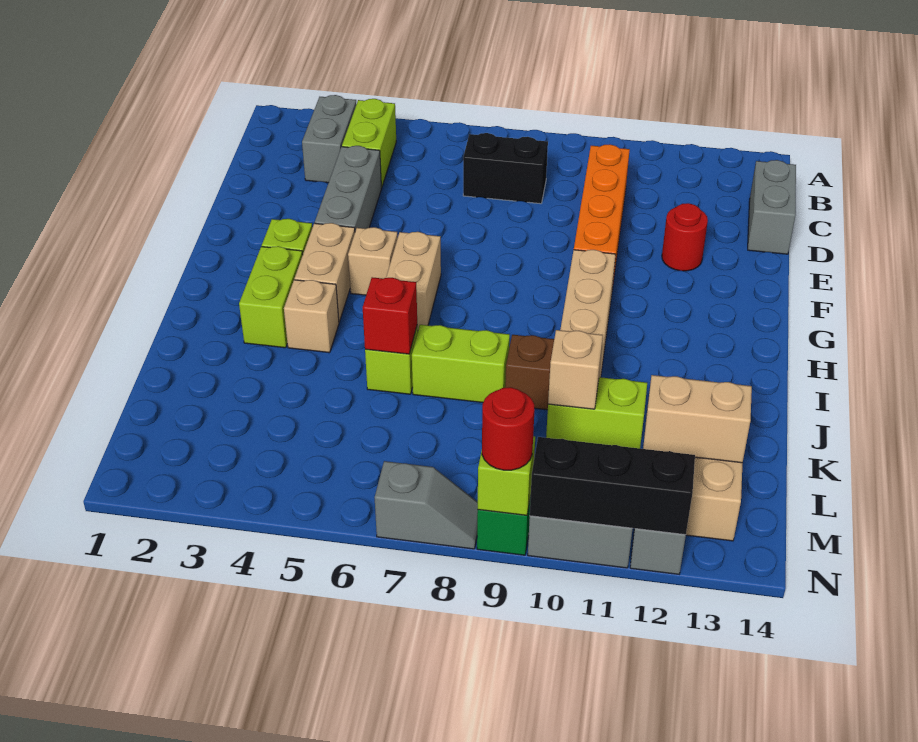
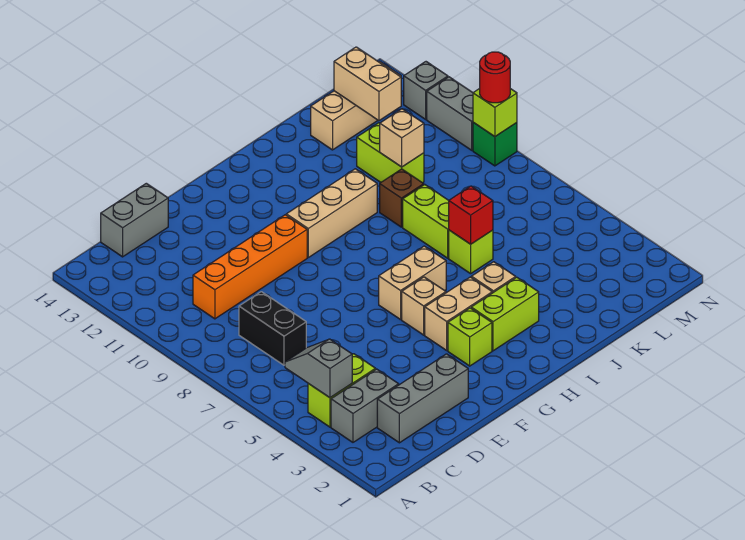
grey 1x3 brick [315,146,381,231] -> grey 1x3 brick moved to [377,354,468,443]
red 1x1 round brick [662,203,708,271] -> none
grey 1x2 slope [375,461,478,549] -> grey 1x2 slope moved to [285,339,352,398]
black 1x3 brick [530,437,695,535] -> none

